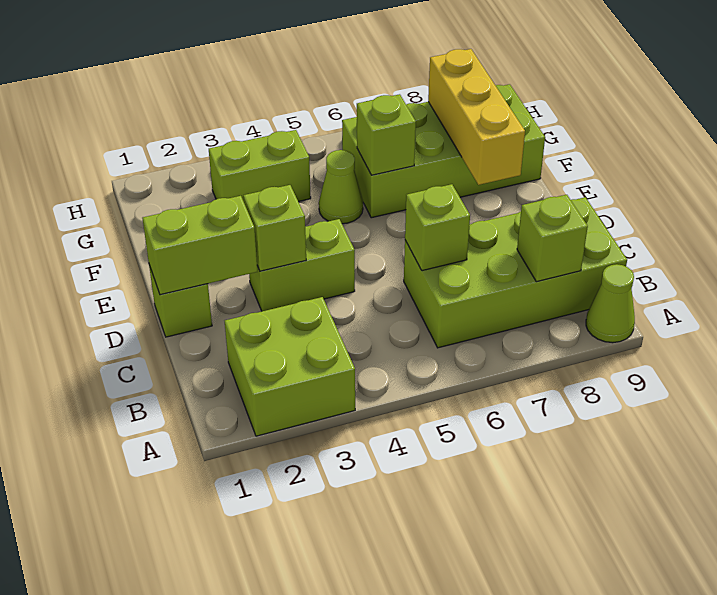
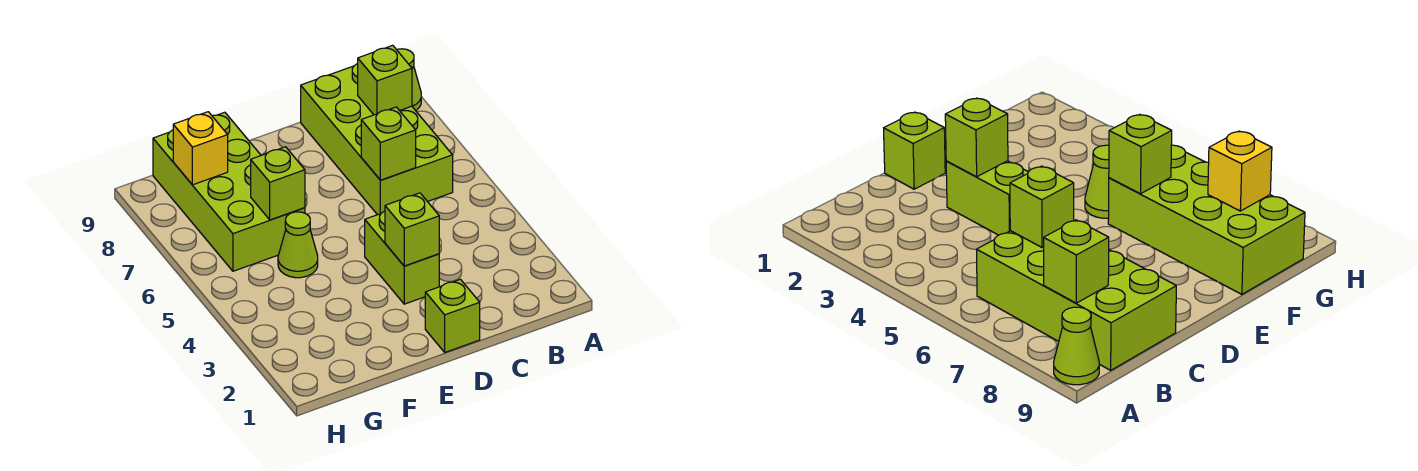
lime 2x2 brick [225,297,355,436] -> none
lime 1x2 brick [143,196,257,295] -> none
yellow 1x3 brick [428,49,525,185] -> yellow 1x1 brick [173,112,228,185]
lime 1x2 brick [209,130,311,202] -> none

